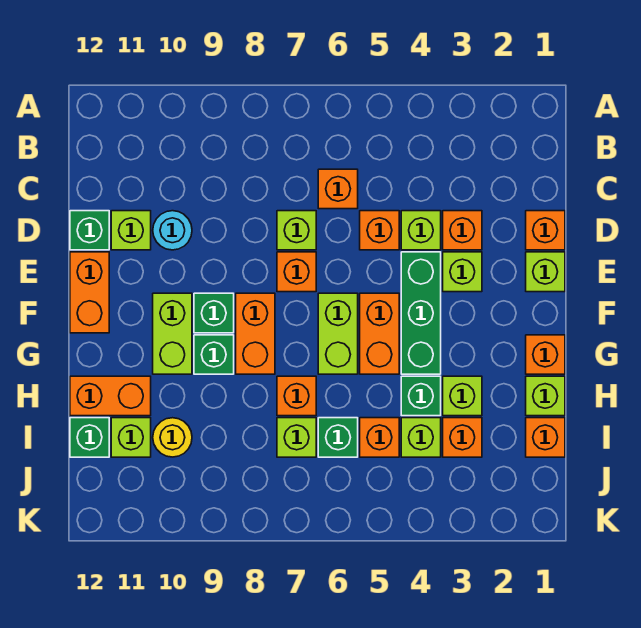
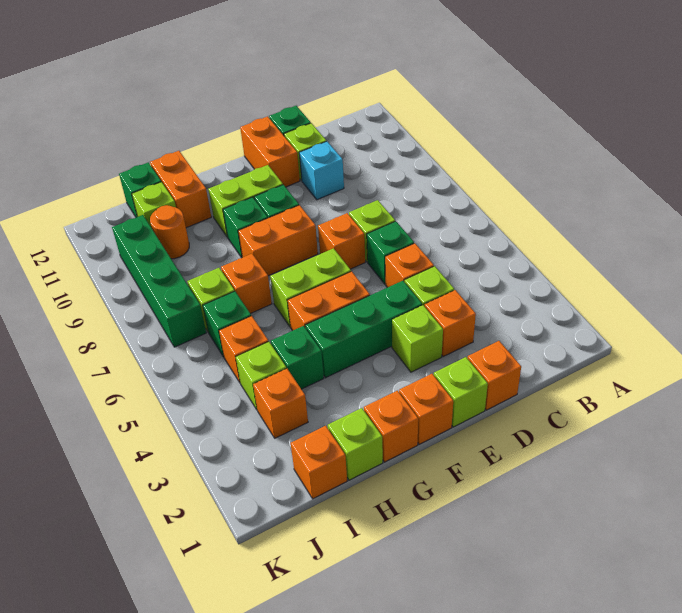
orange 1x1 brick [318,169,358,209] -> orange 1x1 brick moved to [399,374,453,444]
none -> green 1x1 brick [367,221,414,284]
cyan 1x1 round brick [153,211,192,250] -> cyan 1x1 brick [299,141,344,200]
orange 1x2 brick [70,252,109,333] -> orange 1x2 brick turned to [240,116,300,187]
lime 1x1 brick [443,376,482,416] -> none
yellow 1x1 round brick [153,418,192,457] -> orange 1x1 round brick [150,205,189,259]
none -> green 1x4 brick [112,215,206,347]

